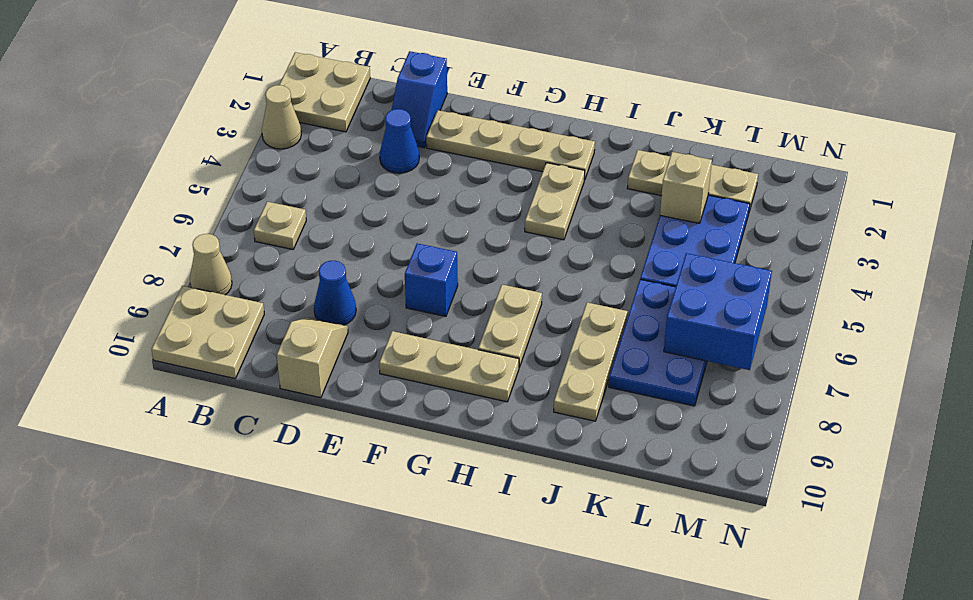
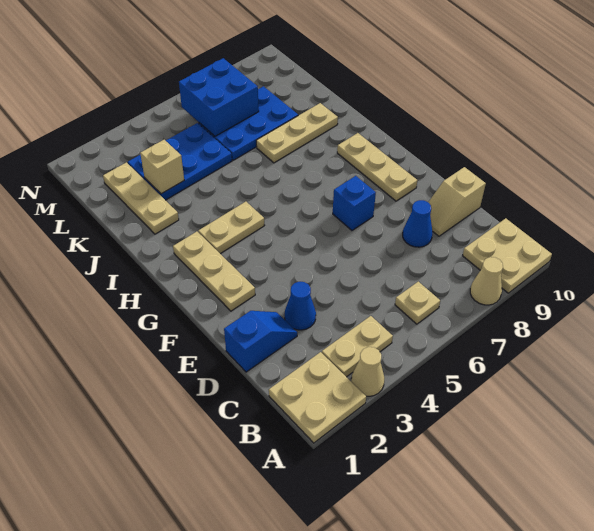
tan 1x4 plate [426,110,595,180] -> tan 1x3 plate [173,232,255,311]
tan 1x2 plate [478,285,542,367] -> tan 1x2 plate moved to [322,316,393,377]

